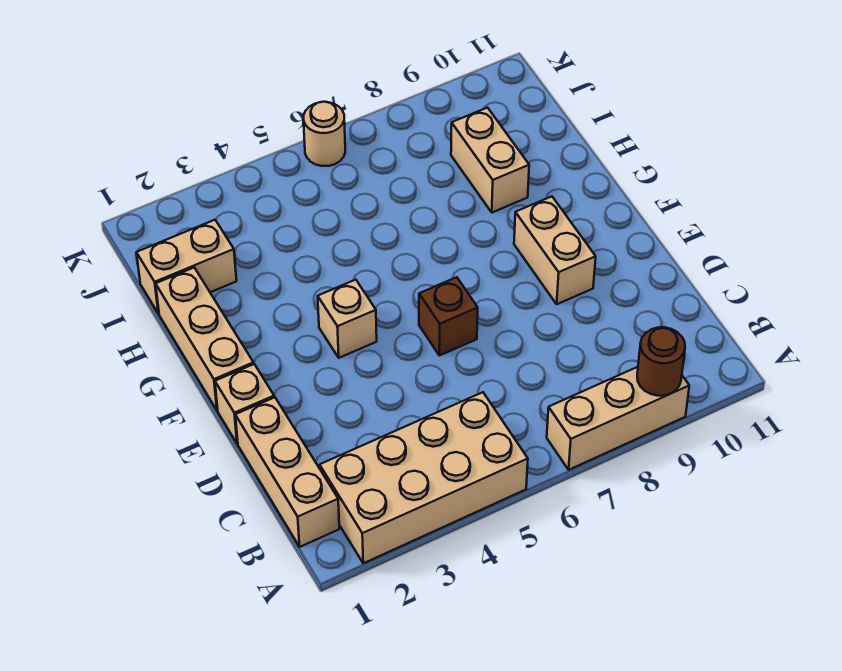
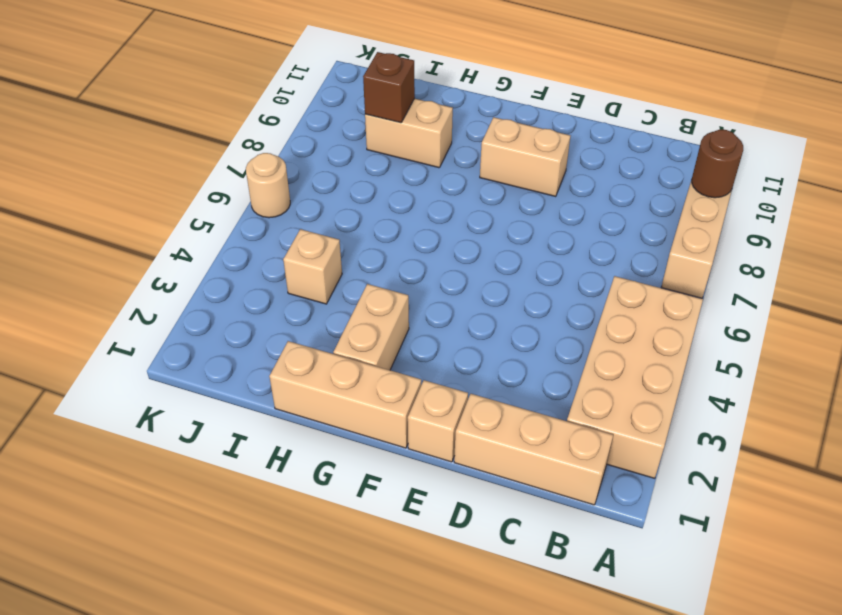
brown 1x1 brick [419,277,478,356] -> brown 1x1 brick moved to [363,52,415,123]
tan 1x1 brick [318,280,377,358] -> tan 1x1 brick moved to [283,229,342,304]
tan 1x2 brick [136,220,237,314] -> tan 1x2 brick moved to [333,284,409,370]

